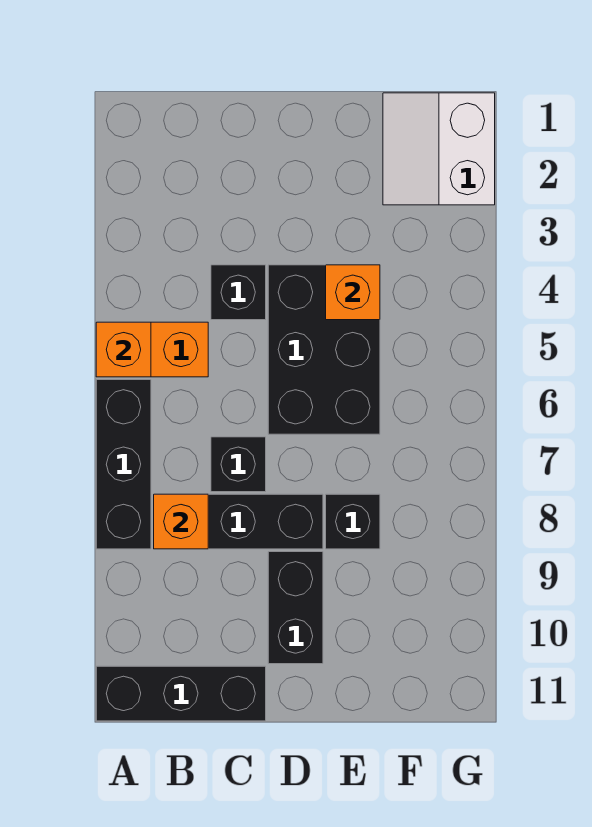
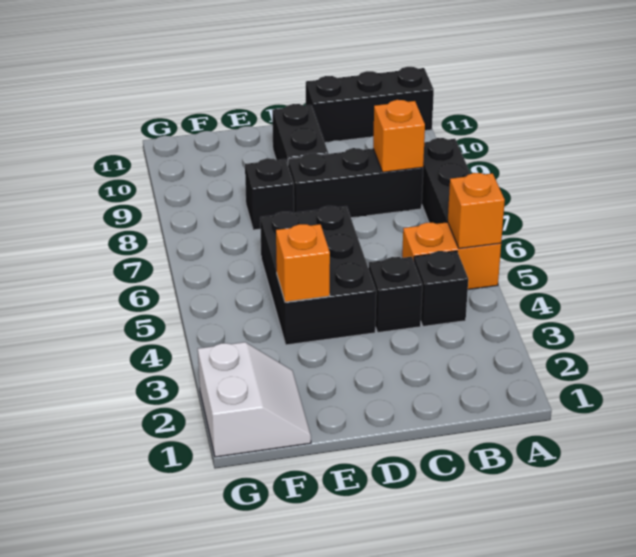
black 1x1 brick [211,437,266,492] -> black 1x1 brick moved to [414,251,468,326]

